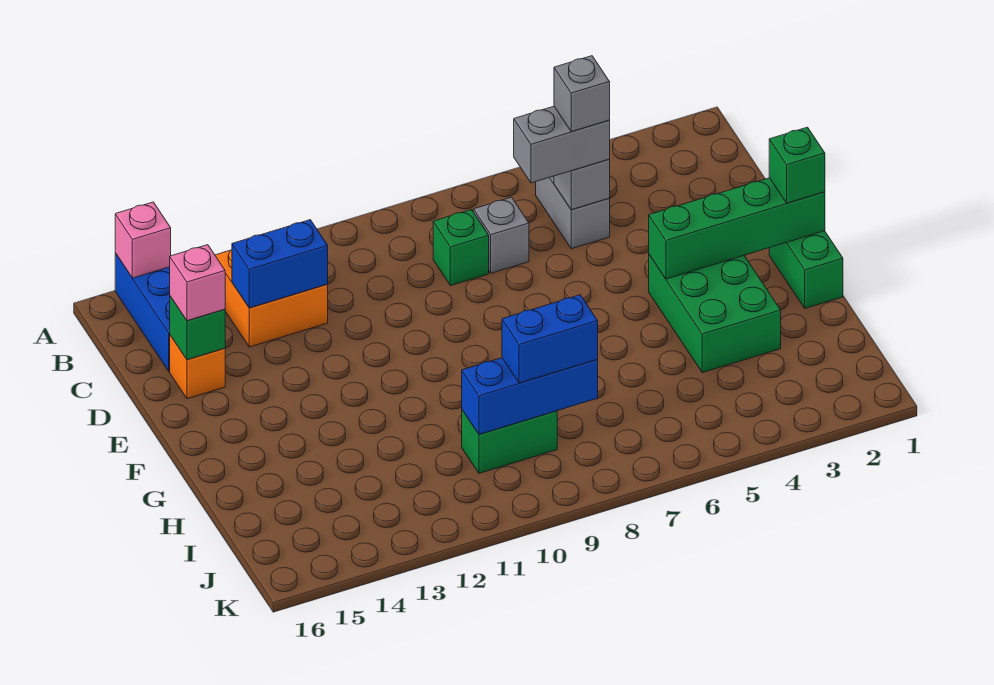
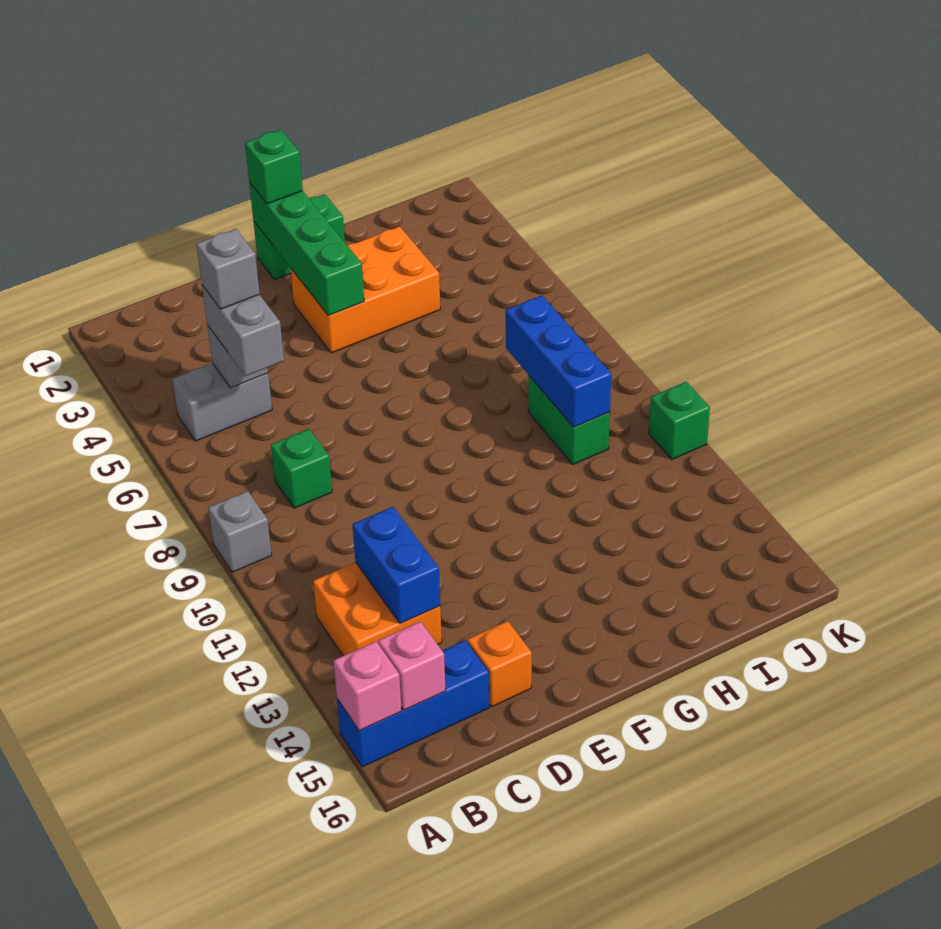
grey 1x1 brick [473,197,529,273] -> grey 1x1 brick moved to [208,491,272,572]
green 1x1 brick [170,296,225,360] -> green 1x1 brick moved to [649,382,710,459]
pink 1x1 brick [170,245,225,321] -> pink 1x1 brick moved to [379,622,446,710]
green 2x3 brick [649,255,781,372] -> orange 2x3 brick [291,226,440,353]
blue 1x2 brick [502,295,598,383] -> none

